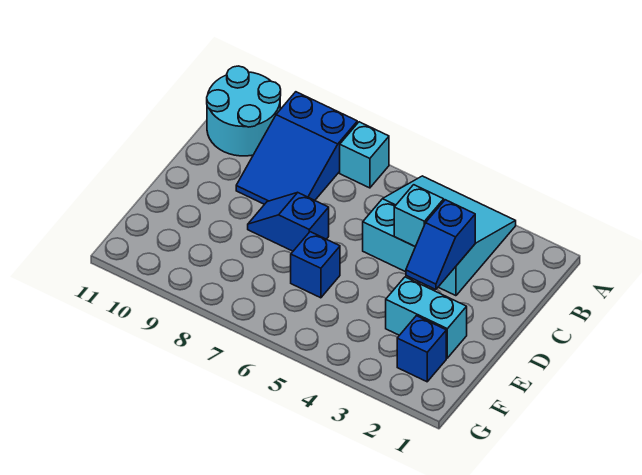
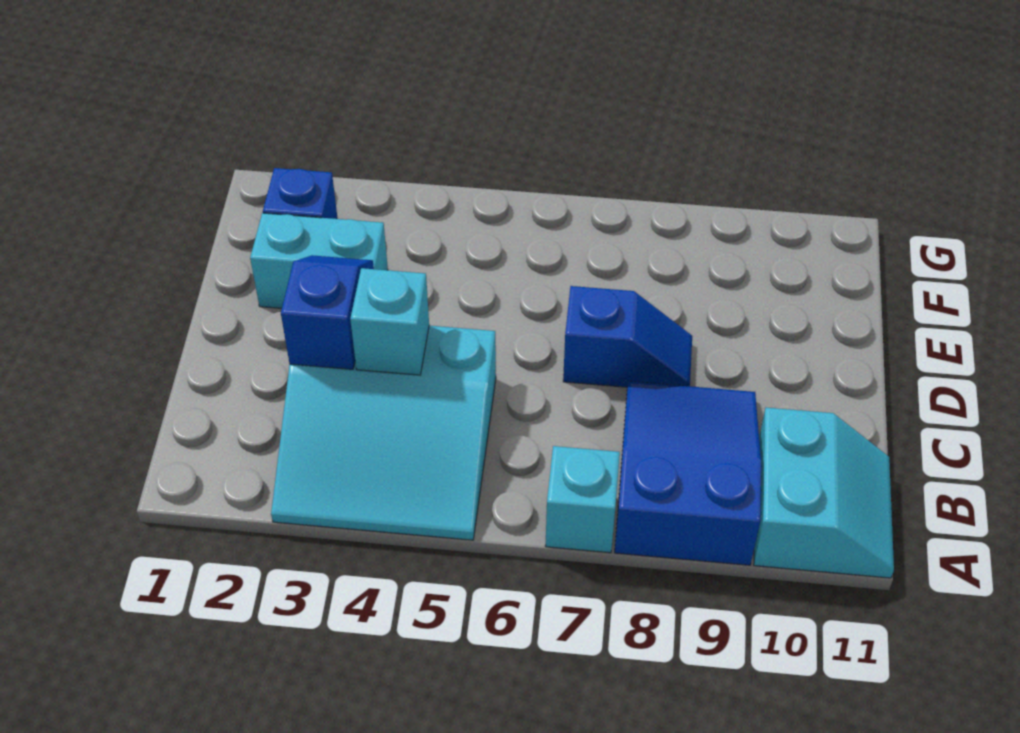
cyan 2x2 round brick [207,66,281,156] -> cyan 2x2 slope [754,407,894,578]
blue 1x1 brick [291,232,340,298] -> none

